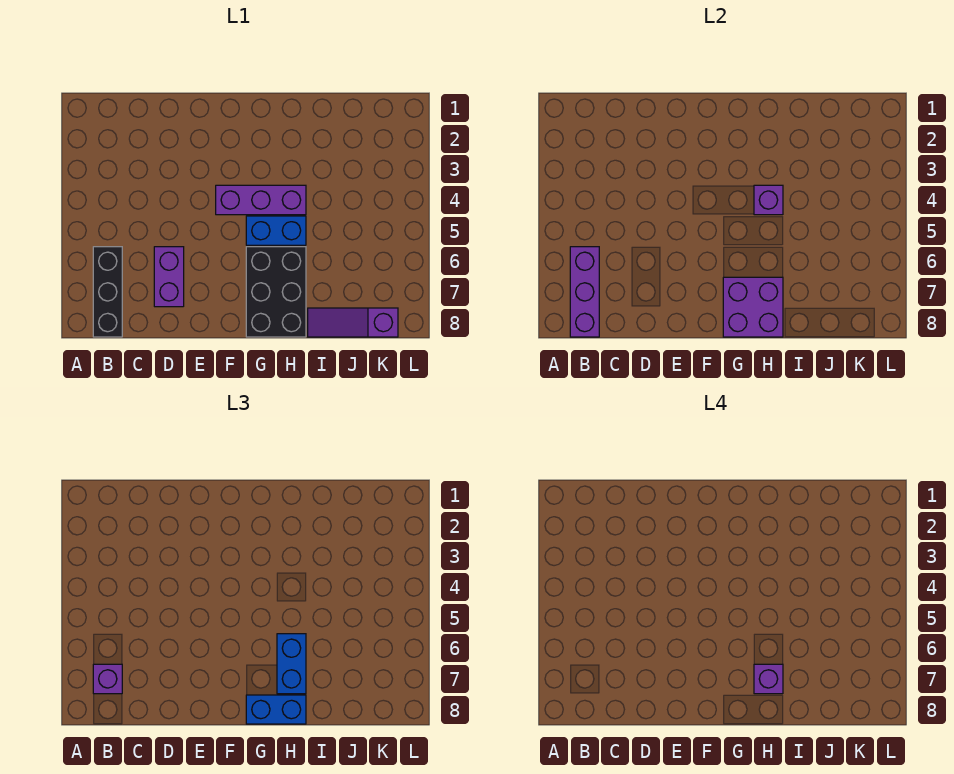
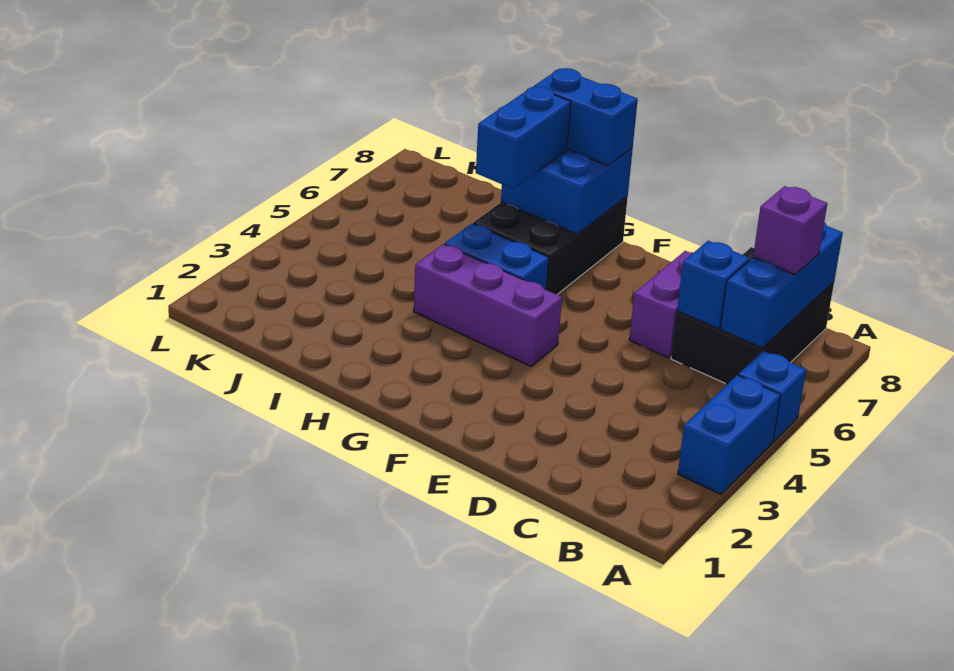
none -> blue 1x2 brick [678,375,781,494]
none -> blue 1x1 brick [738,351,806,442]
black 1x3 brick [93,247,122,337] -> black 2x3 brick [671,247,834,384]
purple 1x3 brick [570,247,599,337] -> blue 1x3 brick [720,222,843,348]
none -> blue 1x1 brick [677,241,750,329]
purple 2x2 brick [723,277,783,337] -> blue 2x2 brick [501,148,633,234]
purple 1x1 brick [754,185,783,215] -> none
purple 1x1 brick [754,664,783,694] -> none
purple 1x3 slope [308,308,398,337] -> none

